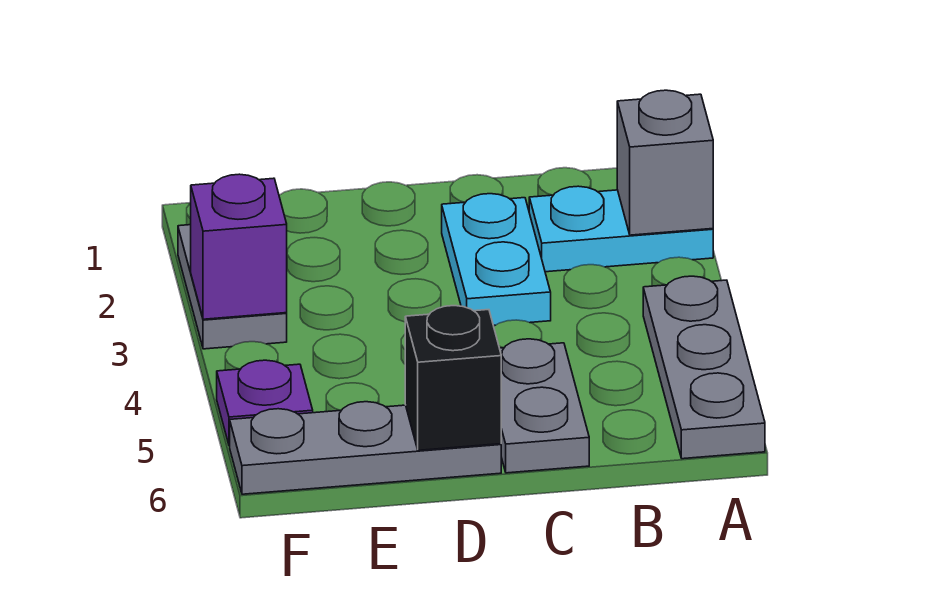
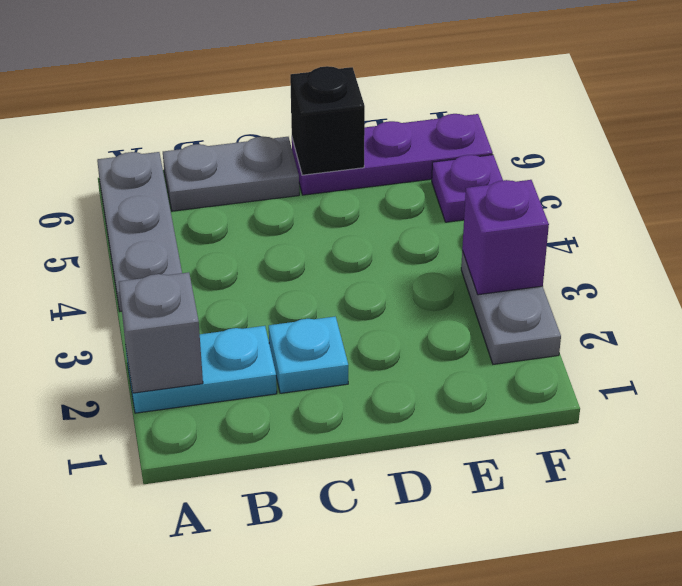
cyan 1x2 plate [442,194,551,325] -> cyan 1x1 plate [269,317,348,393]
grey 1x2 plate [500,339,589,473] -> grey 1x2 plate turned to [163,136,299,211]
grey 1x3 plate [230,402,501,494] -> purple 1x3 plate [292,114,493,195]

